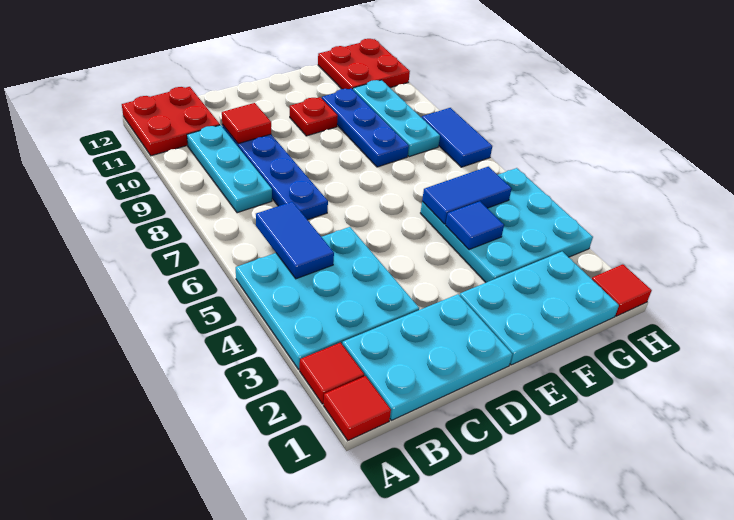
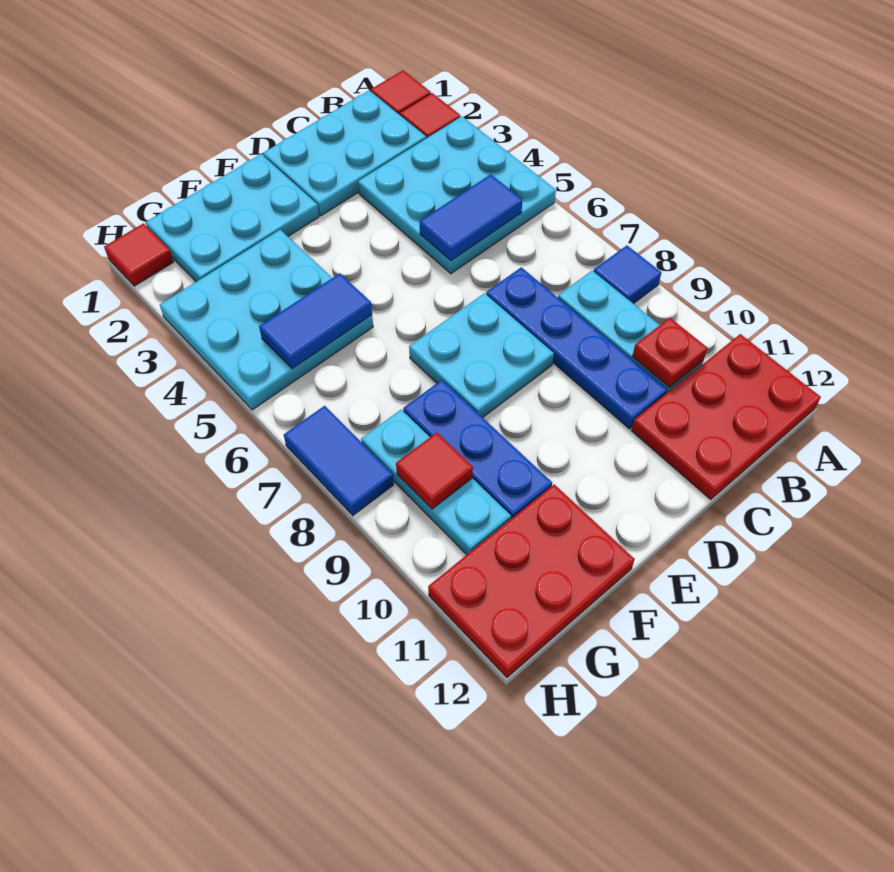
red 2x2 plate [122,87,220,156] -> red 2x3 plate [631,334,821,500]
blue 1x2 tile [256,202,334,279] -> blue 1x2 tile turned to [420,174,522,261]
red 1x1 tile [222,103,271,144] -> red 1x1 tile moved to [396,432,473,509]
none -> cyan 2x2 plate [409,293,554,417]
red 1x1 plate [290,97,338,136] -> red 1x1 plate moved to [632,318,708,388]
blue 1x1 tile [446,201,504,250] -> blue 1x1 tile moved to [594,245,661,304]
red 2x2 plate [318,39,410,89] -> red 2x3 plate [428,484,635,677]

